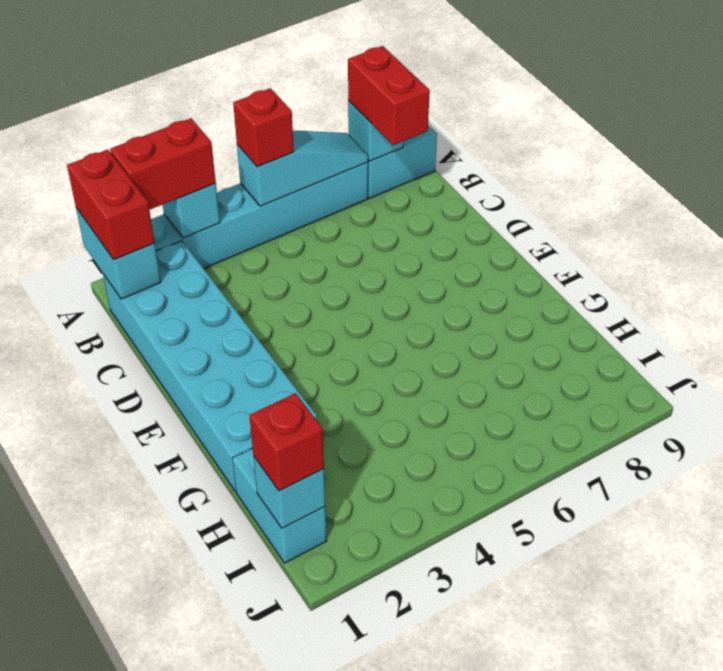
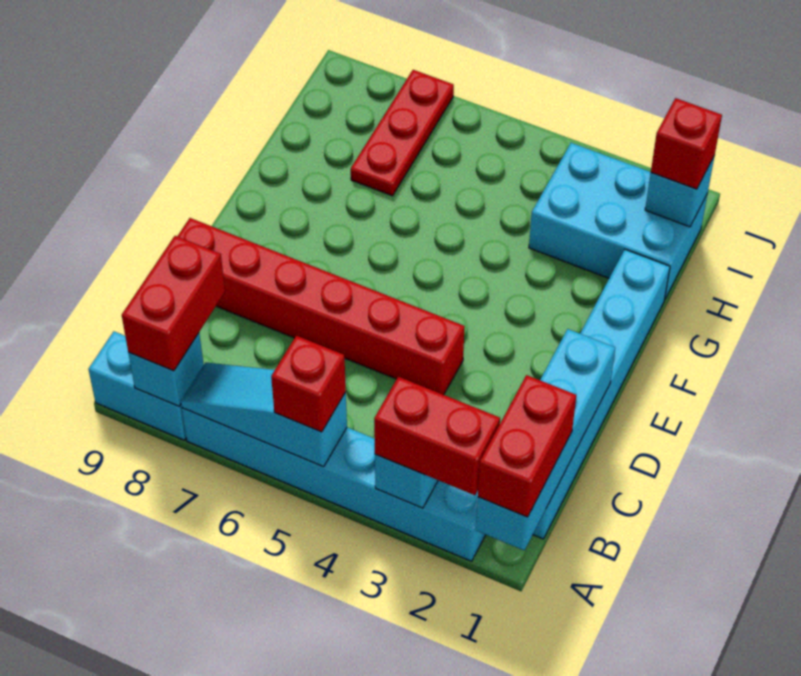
cyan 1x2 brick [76,208,161,299] -> cyan 1x4 brick [476,329,615,551]
cyan 2x6 brick [103,241,317,491] -> cyan 1x6 brick [533,250,670,539]
none -> red 1x6 brick [177,218,465,395]
cyan 1x2 brick [232,448,327,563] -> cyan 2x3 brick [529,143,707,299]
none -> red 1x3 plate [351,70,454,196]

